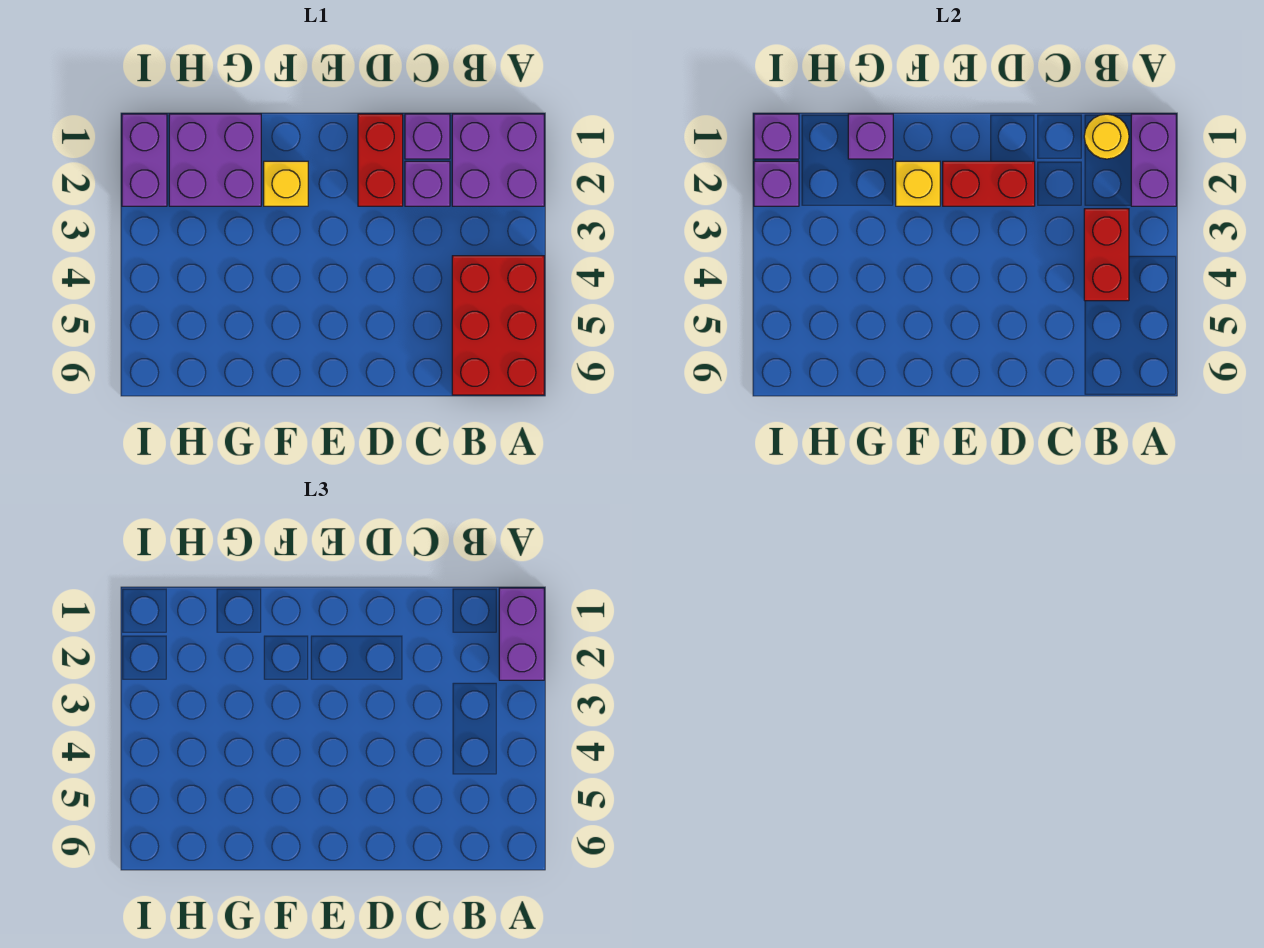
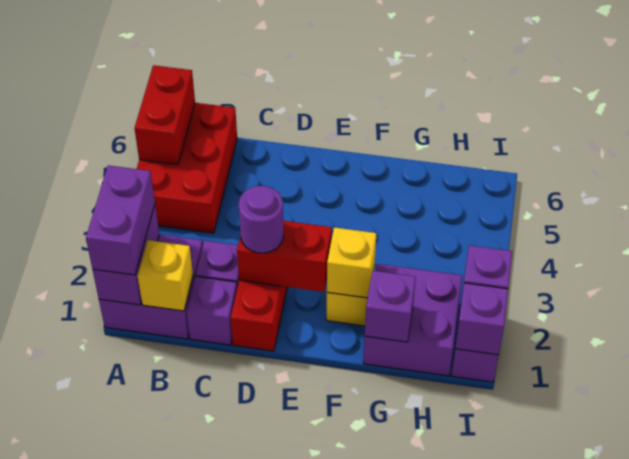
yellow 1x1 round brick [1084,114,1129,159] -> yellow 1x1 brick [138,240,193,311]
red 1x2 brick [1084,209,1129,301] -> red 1x2 brick moved to [134,65,195,165]
none -> purple 1x1 round brick [239,186,284,253]

